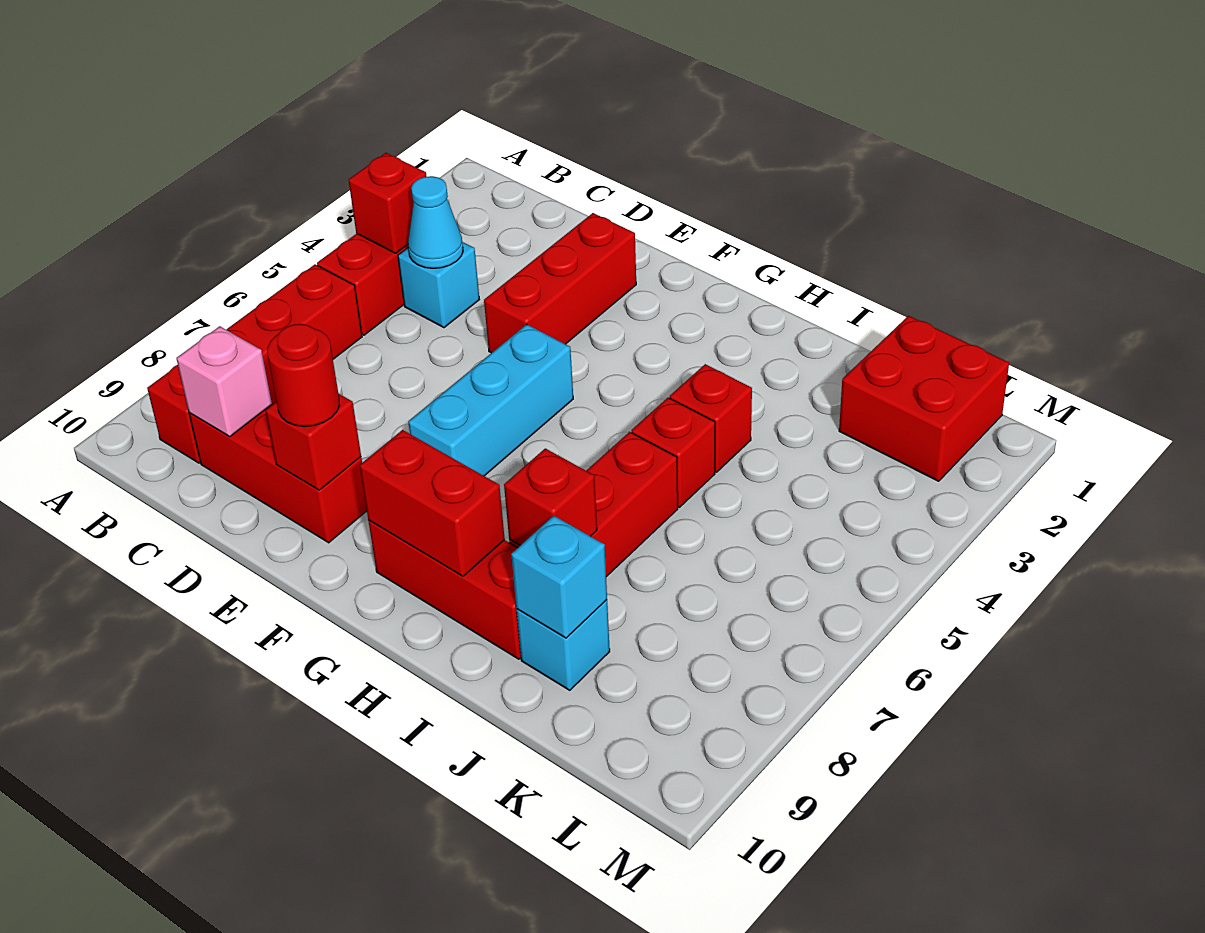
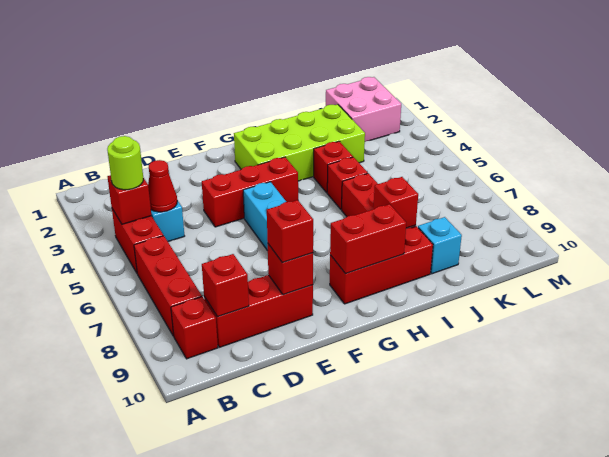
none -> lime 1x1 round brick [107,136,143,190]
cyan 1x1 cone [408,176,463,268] -> red 1x1 cone [148,160,177,212]
pink 1x1 brick [176,326,272,436] -> red 1x1 brick [202,254,249,317]
red 1x3 brick [484,213,636,353] -> red 1x3 brick turned to [202,157,298,227]
red 1x1 round brick [267,324,340,427] -> red 1x1 brick [267,200,313,263]
none -> lime 2x4 brick [234,104,365,181]
cyan 1x1 brick [511,516,607,638] -> none
red 2x2 brick [839,316,1009,481] -> pink 2x2 brick [326,77,401,142]

